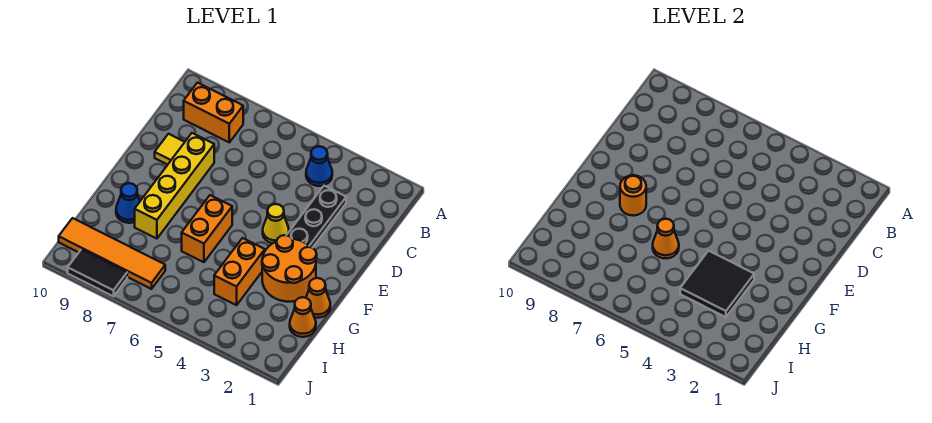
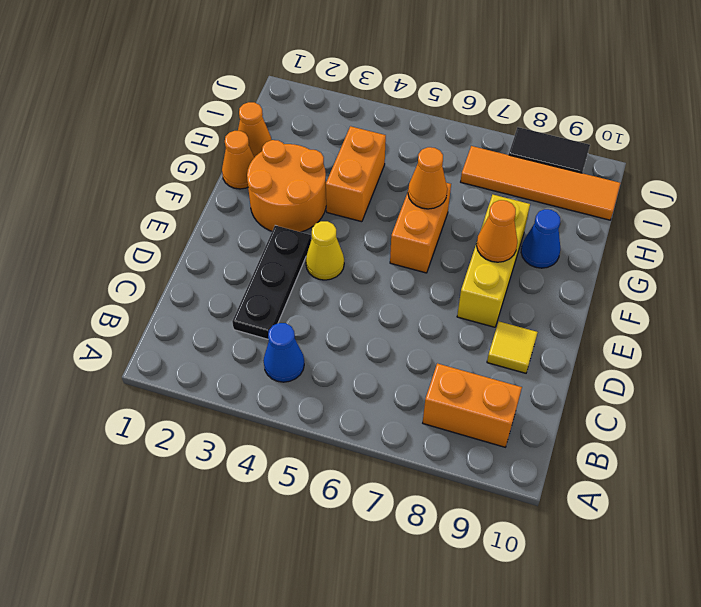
yellow 1x4 brick [135,133,214,239] -> yellow 1x3 brick [457,195,530,327]
orange 1x1 round brick [620,175,646,216] -> orange 1x1 cone [477,200,517,262]
black 2x2 tile [680,251,754,317] -> none

